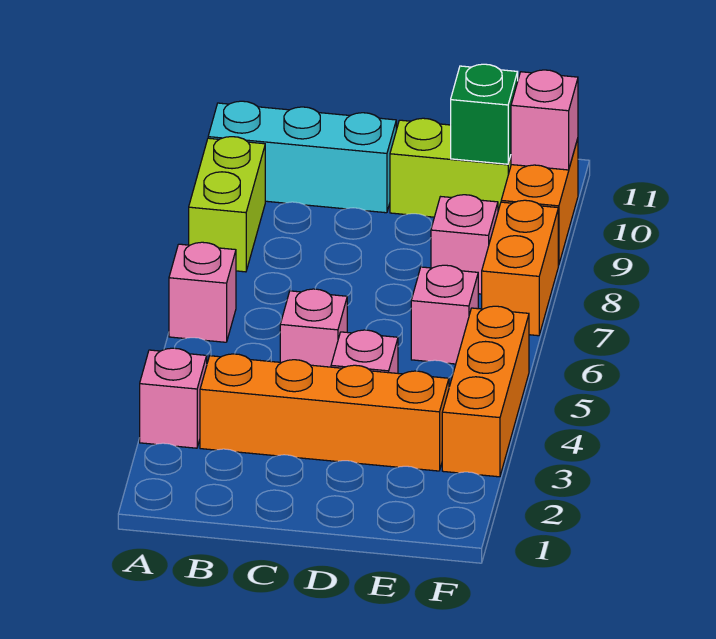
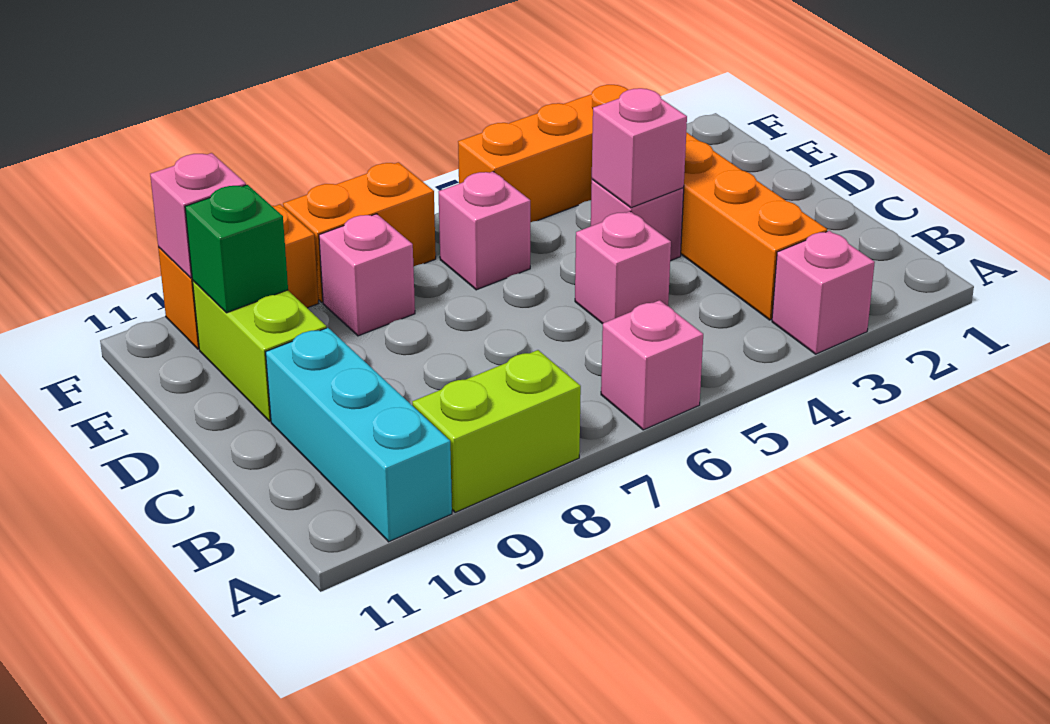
none -> pink 1x1 brick [592,88,687,208]

